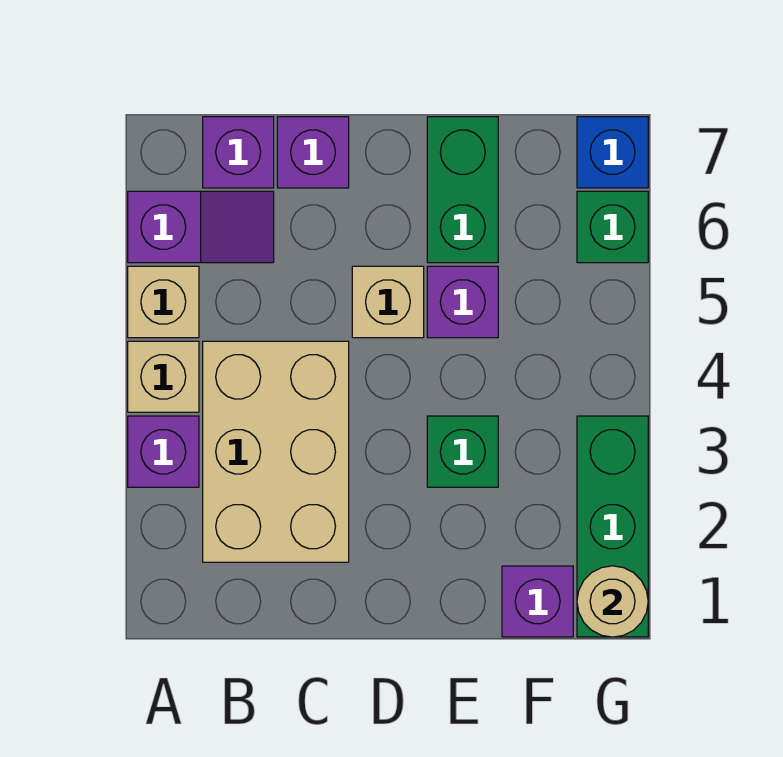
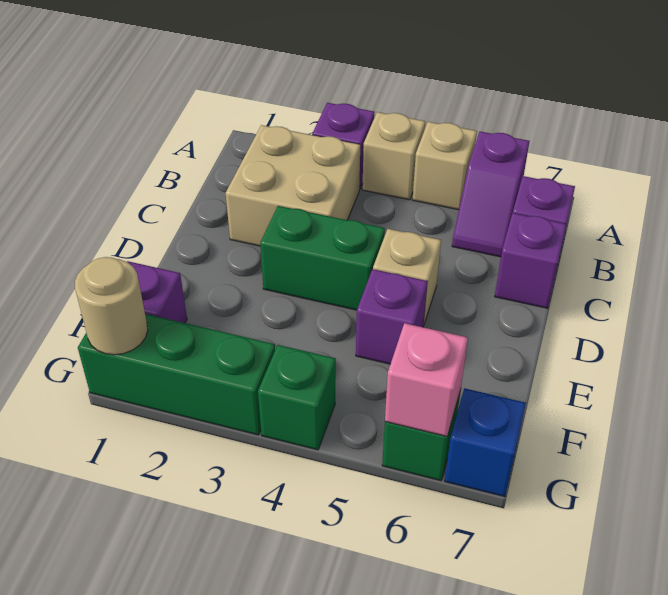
tan 2x3 brick [203,341,349,562] -> tan 2x2 brick [225,125,360,246]
green 1x1 brick [427,416,498,487] -> green 1x1 brick moved to [258,345,336,450]
green 1x2 brick [427,117,498,263] -> green 1x2 brick moved to [260,206,385,310]
none -> pink 1x1 brick [385,323,468,436]

